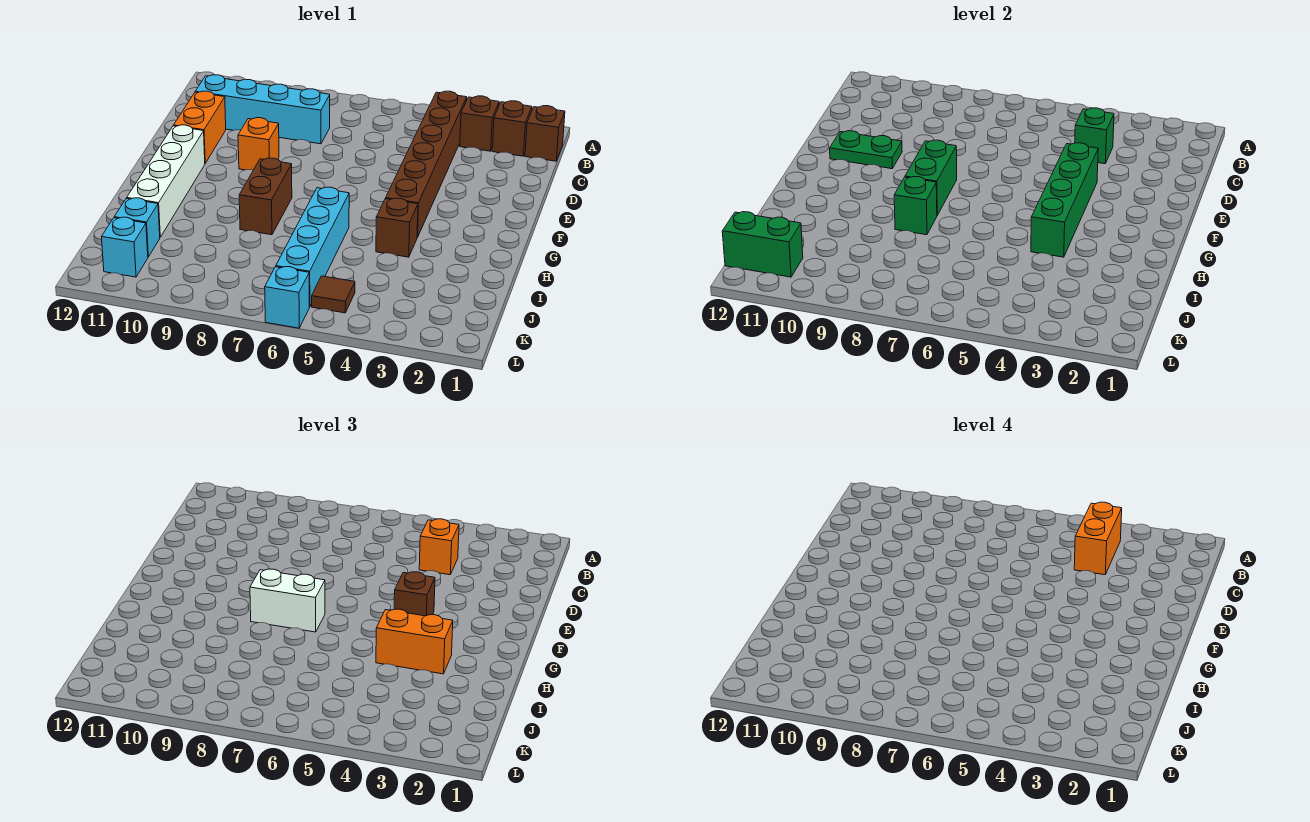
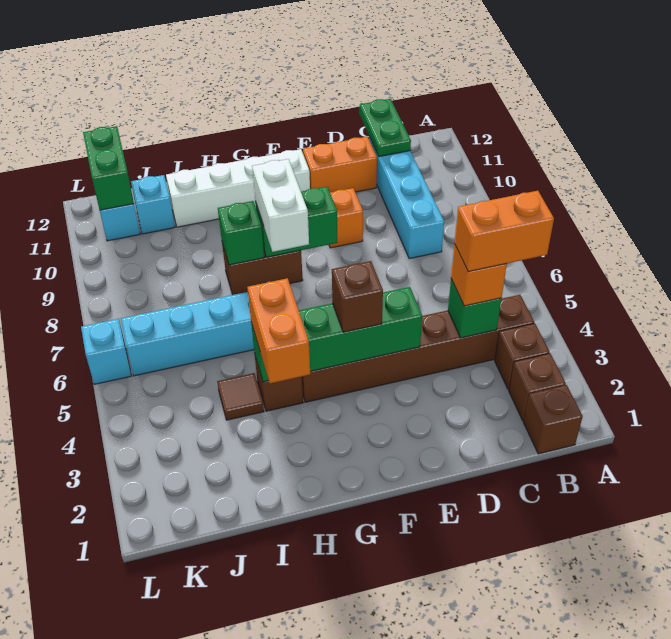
green 1x2 plate [830,131,902,169] -> green 1x2 plate moved to [360,99,411,157]
brown 1x1 tile [312,276,355,313] -> brown 1x1 tile moved to [217,373,264,420]

